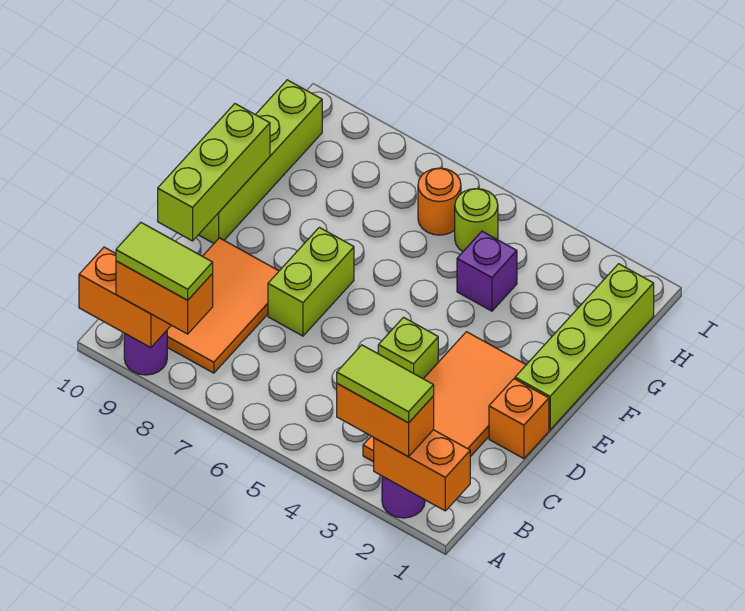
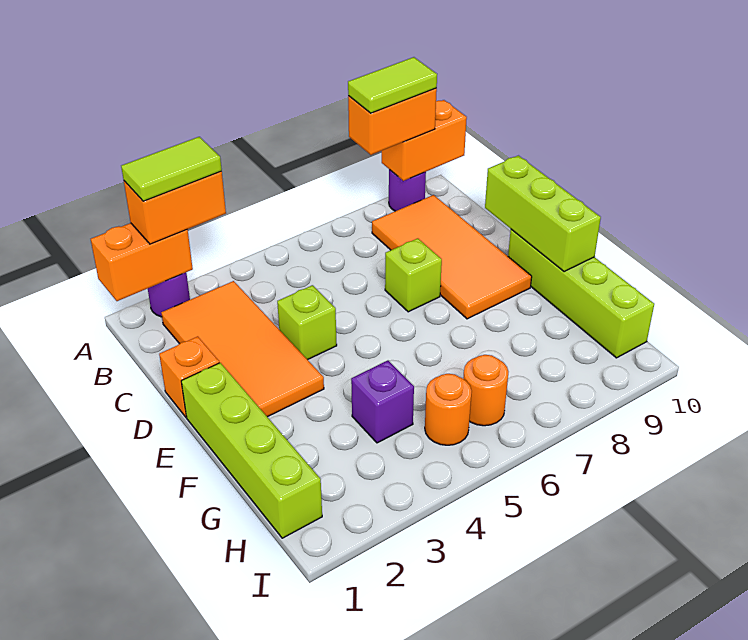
orange 2x3 tile [167,238,279,373] -> orange 2x4 tile [372,195,532,319]
lime 1x2 brick [268,227,354,336] -> lime 1x1 brick [385,238,442,312]
lime 1x1 round brick [455,189,498,251] -> orange 1x1 round brick [425,374,472,445]

